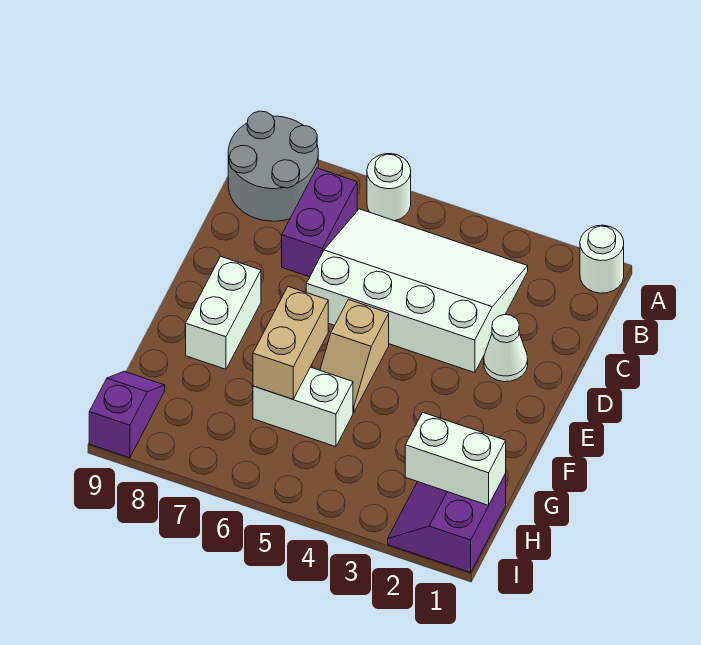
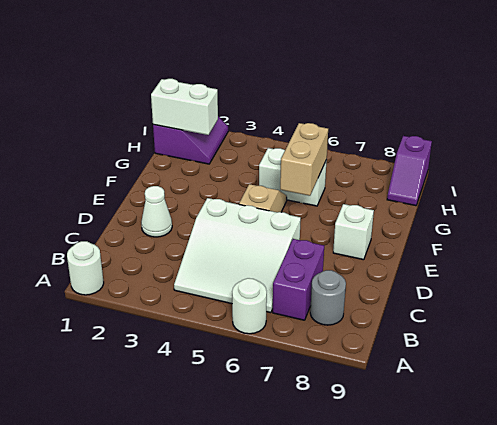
grey 2x2 round brick [228,111,318,221] -> grey 1x1 round brick [310,270,346,325]
white 3x4 slope [306,209,528,373] -> white 3x3 slope [174,198,301,313]
white 1x2 brick [186,256,261,369] -> white 1x1 brick [333,204,374,260]

